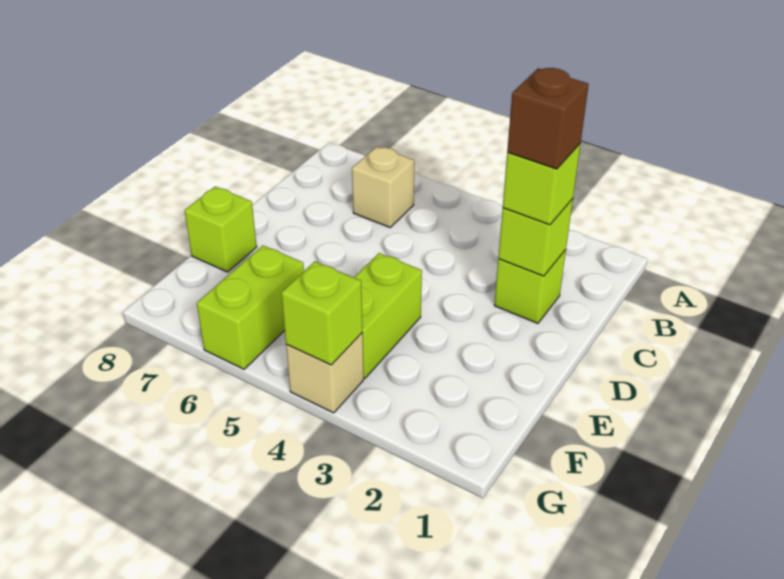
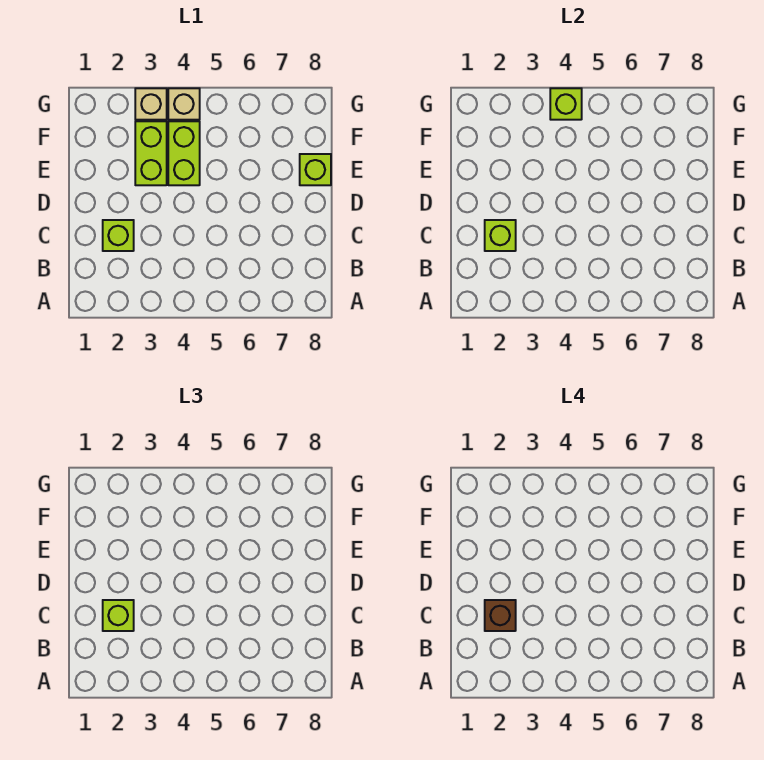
tan 1x1 brick [352,147,414,227] -> tan 1x1 brick moved to [135,88,167,120]
lime 1x2 brick [197,246,304,369] -> lime 1x2 brick moved to [135,121,167,185]

